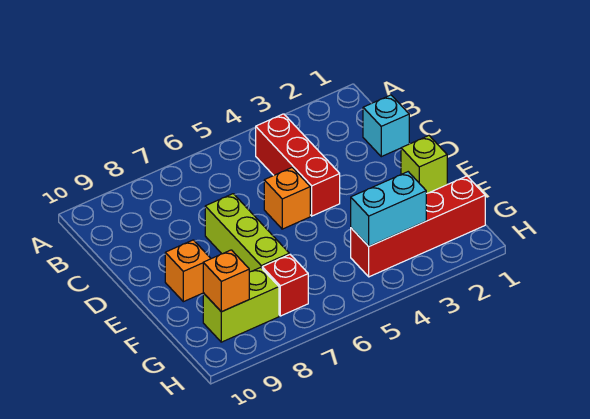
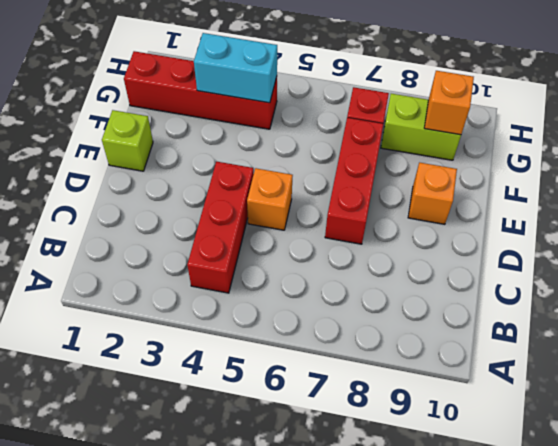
cyan 1x1 brick [363,95,409,157] -> none
lime 1x3 brick [205,194,289,272] -> red 1x3 brick [325,118,383,244]

